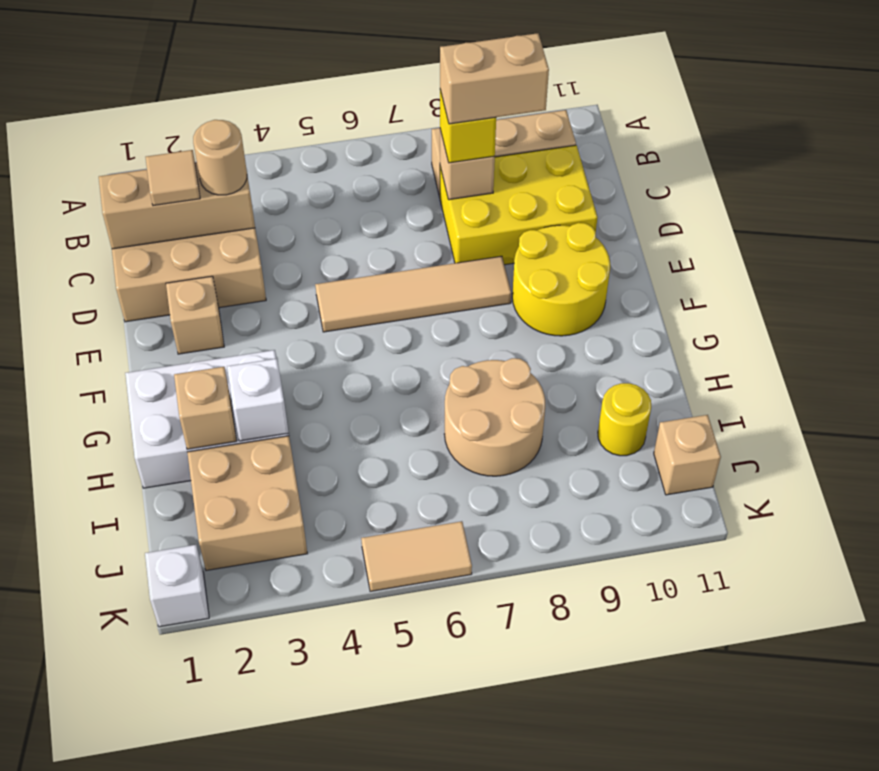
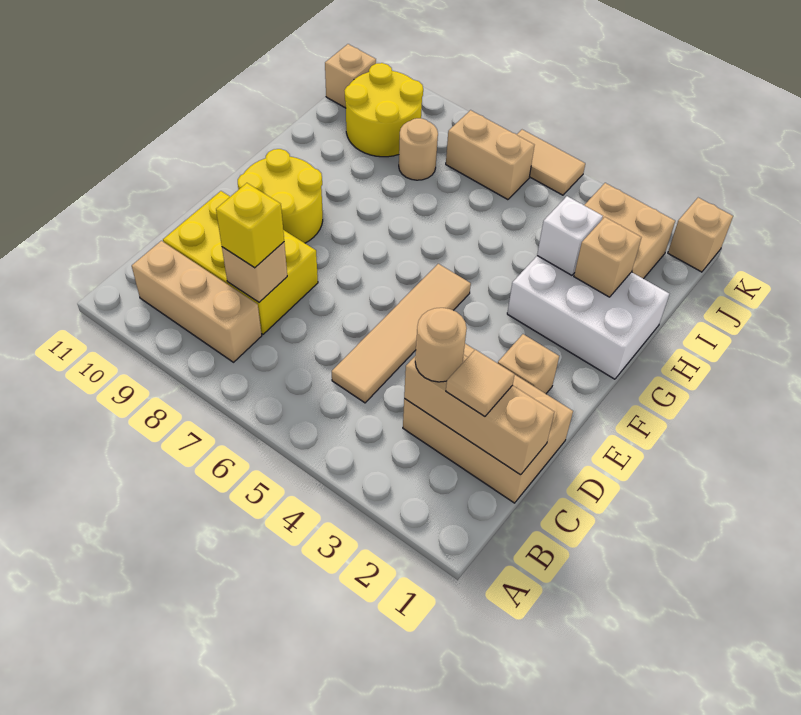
tan 1x2 brick [440,33,549,124] -> tan 1x2 brick moved to [446,110,534,200]
tan 1x4 tile [315,256,511,332] -> tan 1x4 tile turned to [332,264,471,403]
tan 2x2 round brick [444,358,545,476] -> tan 1x1 round brick [399,118,438,180]
yellow 1x1 round brick [598,383,651,456] -> yellow 2x2 round brick [345,63,423,157]
white 1x1 brick [145,545,209,627] -> tan 1x1 brick [668,198,733,272]

